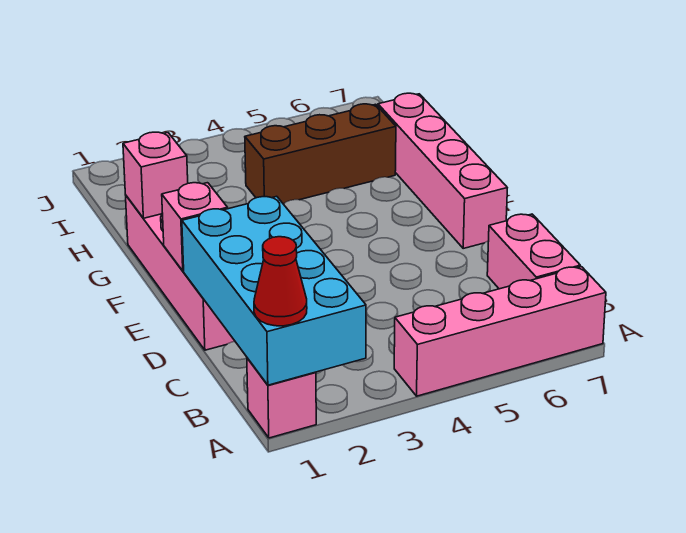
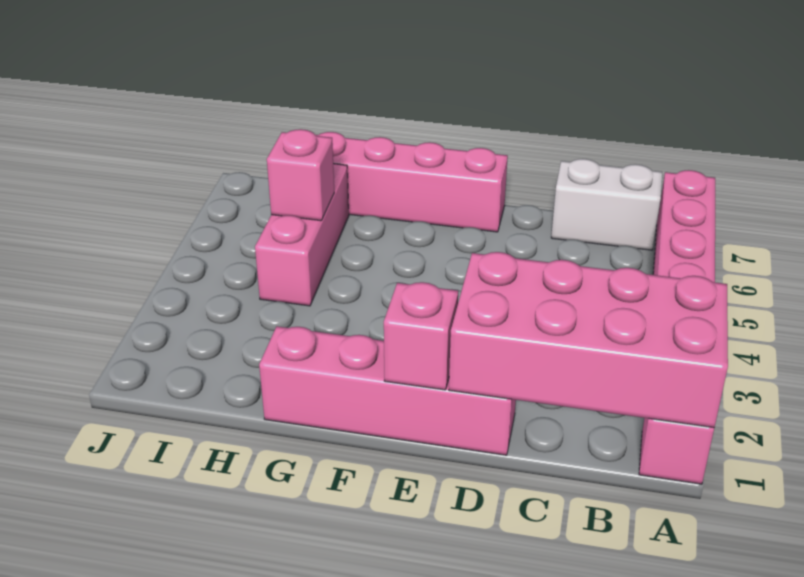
cyan 2x4 brick [182,196,366,385] -> pink 2x4 brick [449,252,728,428]
red 1x1 cone [254,237,307,326] -> none
pink 1x2 brick [487,214,580,289] -> white 1x2 brick [551,159,662,250]
pink 1x1 brick [123,132,188,218] -> pink 1x1 brick moved to [267,129,334,221]
brown 1x3 brick [245,104,396,204] -> pink 1x3 brick [255,164,349,306]

